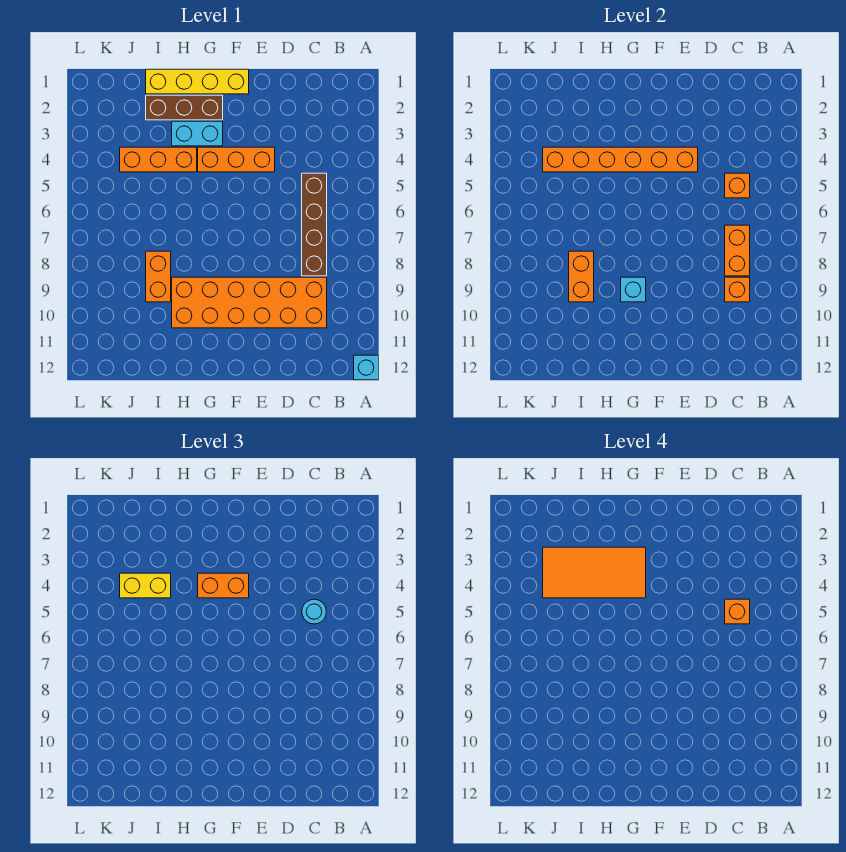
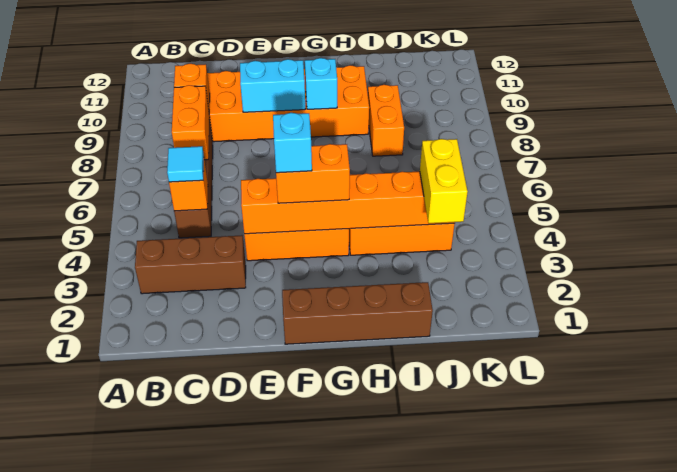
cyan 1x1 brick [354,355,379,380] -> cyan 1x1 brick moved to [273,113,312,173]
cyan 1x1 round brick [302,599,326,624] -> cyan 1x1 tile [167,146,204,182]
orange 1x1 brick [725,599,750,624] -> none
yellow 1x4 brick [146,69,249,94] -> brown 1x4 brick [282,282,433,344]
brown 1x3 brick [146,95,223,120] -> brown 1x3 brick moved to [135,235,246,294]
cyan 1x2 brick [172,121,223,146] -> cyan 1x2 brick moved to [240,59,305,112]
orange 2x4 tile [543,547,646,598] -> none
yellow 1x2 brick [120,573,171,598] -> yellow 1x2 brick turned to [420,139,468,223]
orange 1x2 brick [569,251,594,302] -> none

